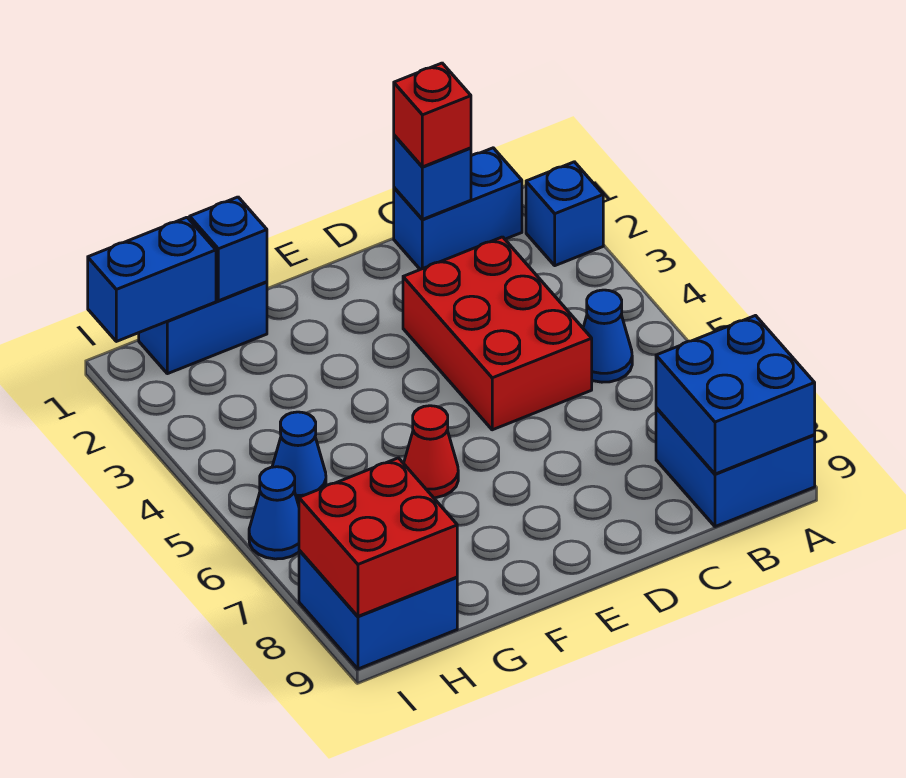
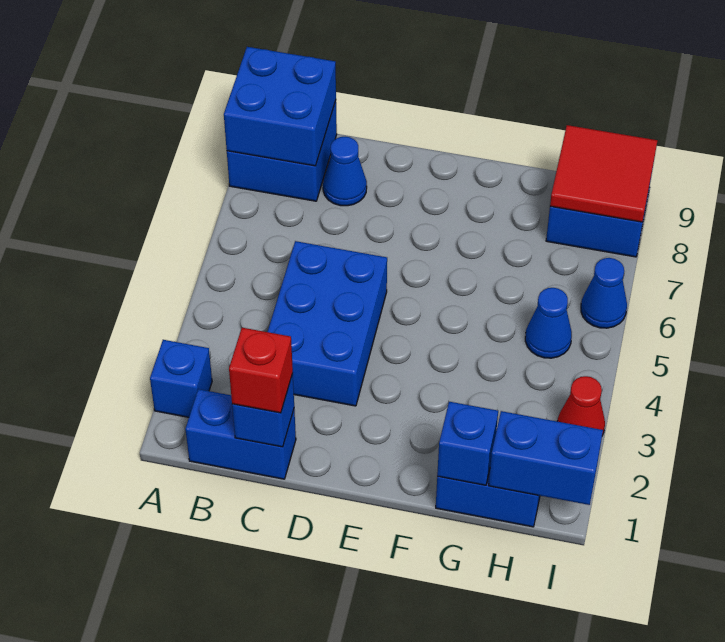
blue 1x1 cone [583,290,632,382] -> blue 1x1 cone moved to [323,137,367,206]
red 2x3 brick [403,237,592,430] -> blue 2x3 brick [268,241,387,406]
red 1x1 cone [404,406,458,498] -> red 1x1 cone moved to [557,376,605,435]
red 2x2 brick [299,458,457,616] -> red 2x2 tile [550,125,657,222]

